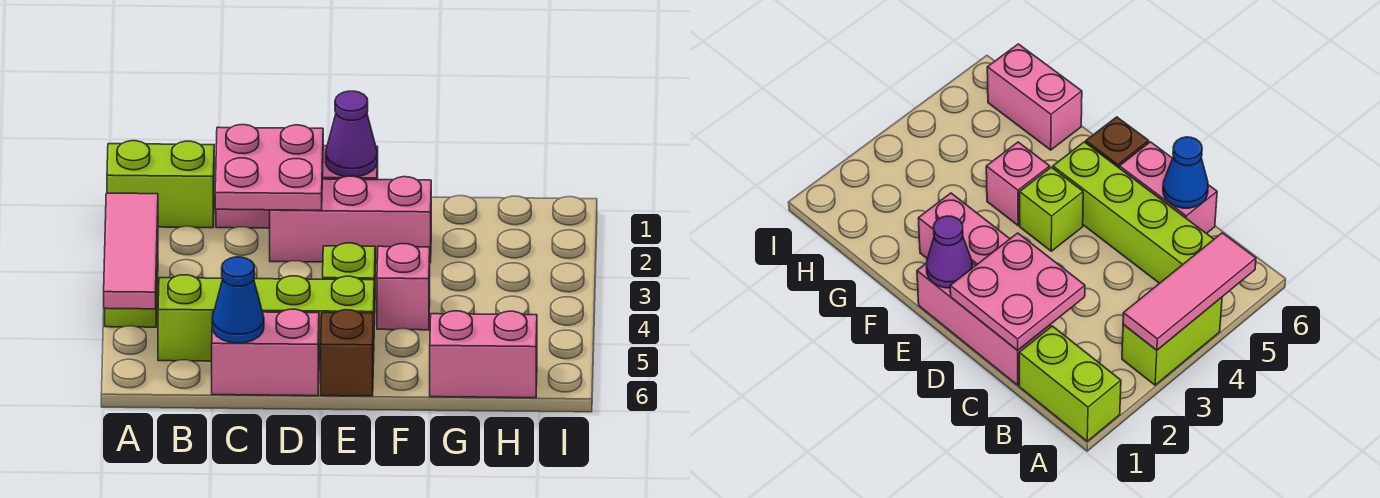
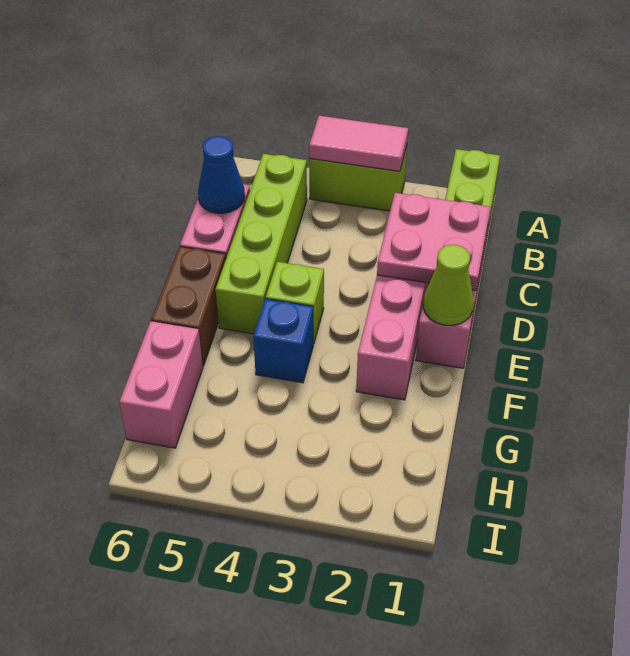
pink 1x3 tile [104,193,158,309] -> pink 1x2 tile [309,116,408,171]
purple 1x1 cone [326,91,377,177] -> lime 1x1 cone [423,245,474,325]
brown 1x1 brick [321,310,373,396] -> brown 1x2 brick [151,246,226,366]
pink 1x1 brick [377,244,430,330] -> blue 1x1 brick [253,299,313,383]

